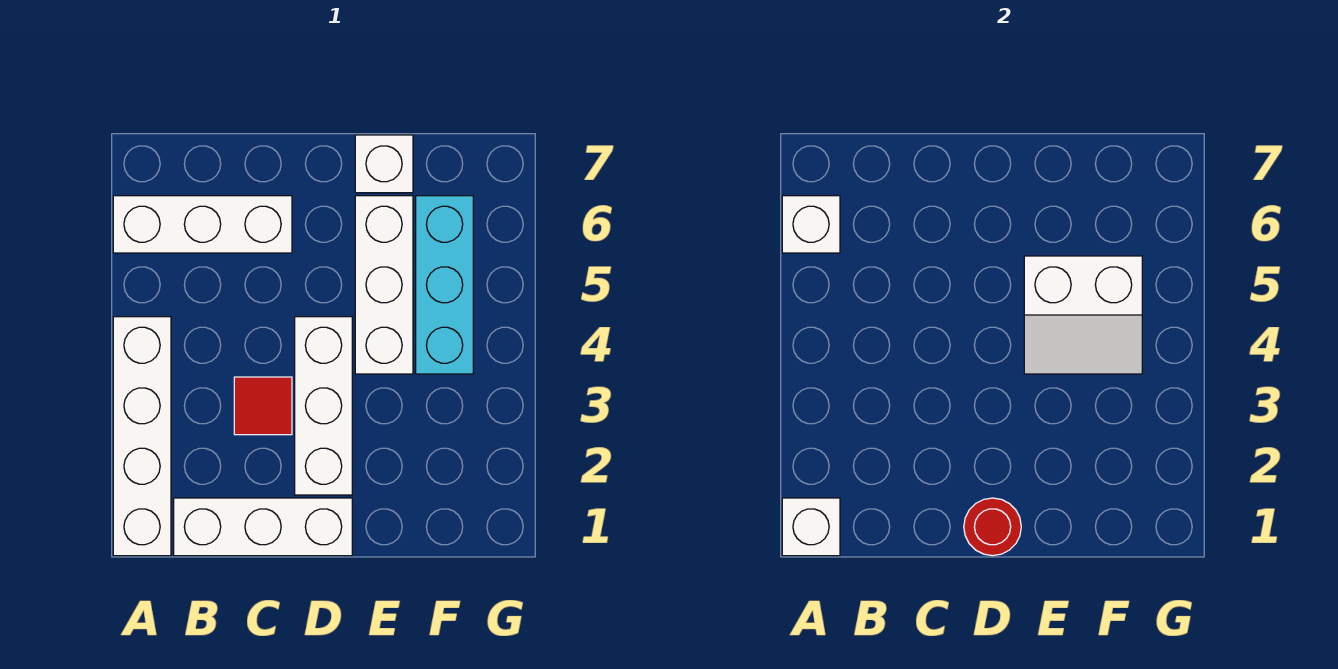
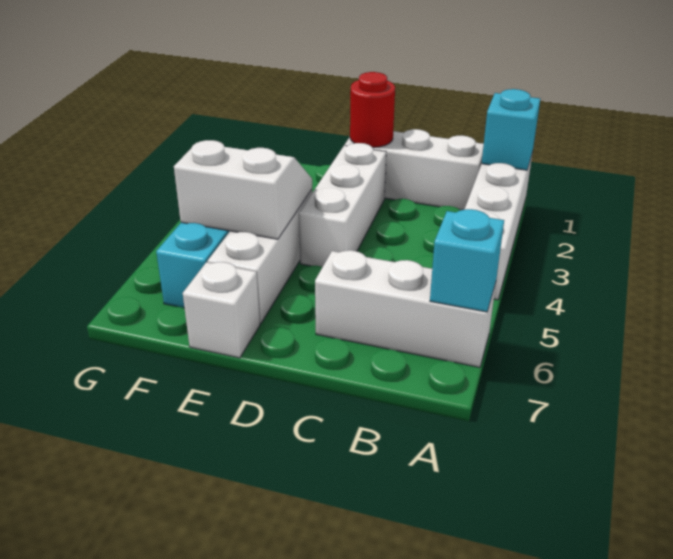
white 1x1 brick [782,498,840,556] -> cyan 1x1 brick [482,89,540,170]
white 1x1 brick [782,196,840,253] -> cyan 1x1 brick [430,209,504,312]
red 1x1 tile [234,377,292,435] -> none

